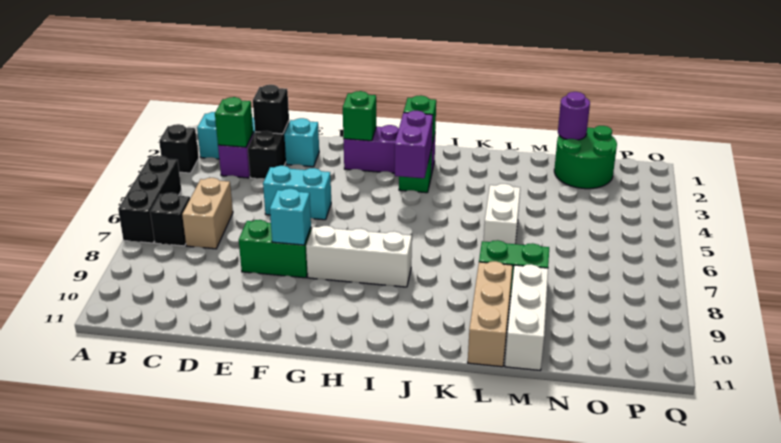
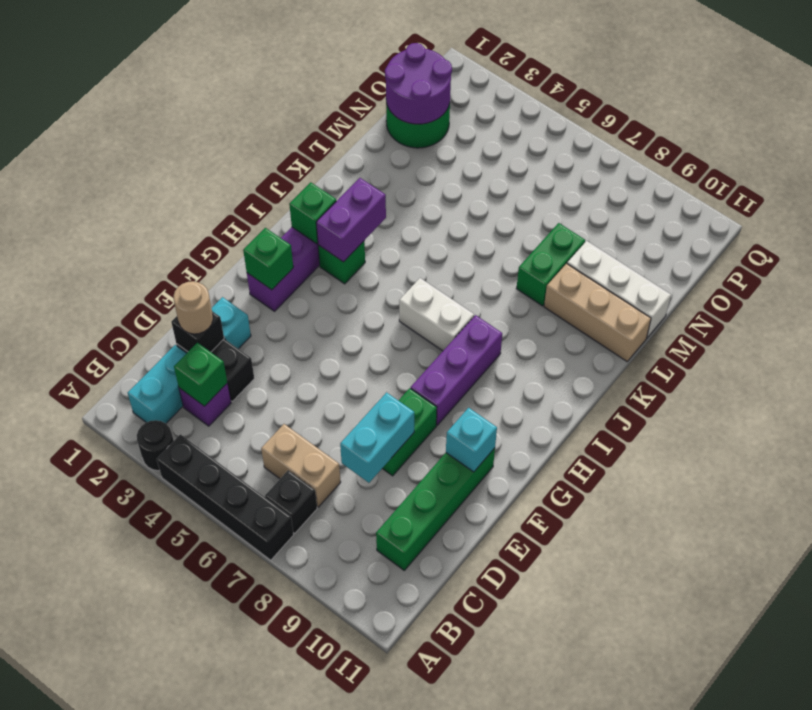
black 1x1 brick [159,124,199,173] -> black 1x1 round brick [137,420,174,471]
black 1x3 brick [118,156,181,243] -> black 1x4 brick [157,434,294,560]
none -> green 1x4 brick [376,448,495,570]
none -> tan 1x1 round brick [174,281,213,334]
cyan 1x2 brick [263,166,331,220] -> cyan 1x2 brick moved to [340,392,414,483]
cyan 1x1 brick [270,189,311,245] -> cyan 1x1 brick moved to [446,408,497,472]
white 1x3 brick [306,226,412,287] -> purple 1x3 brick [411,315,502,425]
purple 1x2 brick [395,111,433,178] -> purple 1x2 brick turned to [316,178,386,262]
white 1x2 brick [484,184,520,244] -> white 1x2 brick moved to [399,278,474,351]
purple 1x1 round brick [558,92,590,140] -> purple 2x2 round brick [385,43,452,124]

